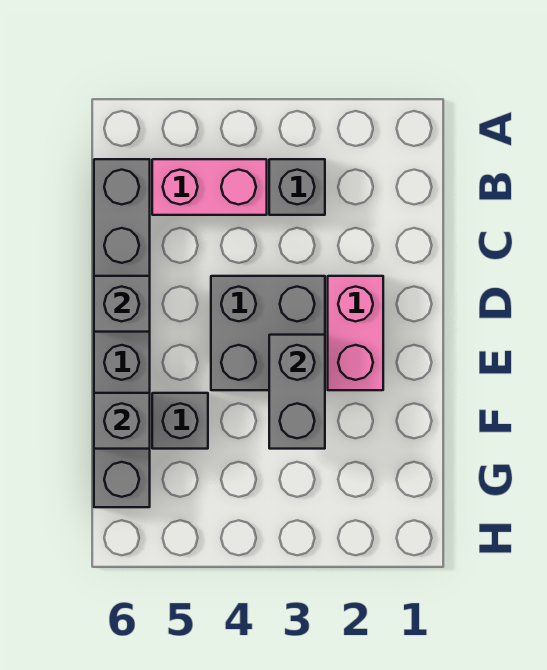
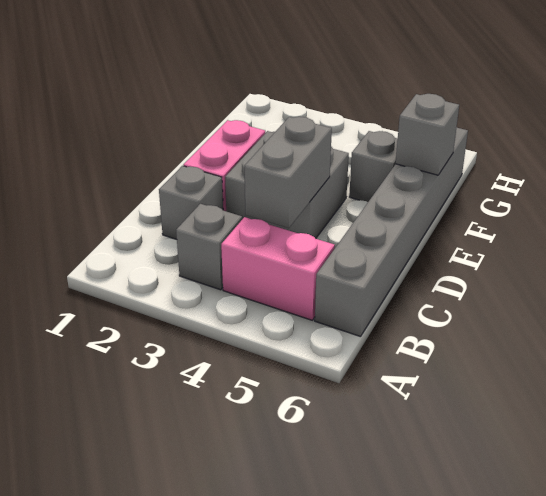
grey 1x1 brick [94,276,150,332] -> grey 1x1 brick moved to [159,166,223,239]
grey 1x2 brick [269,335,325,449] -> grey 1x2 brick moved to [245,117,332,228]

